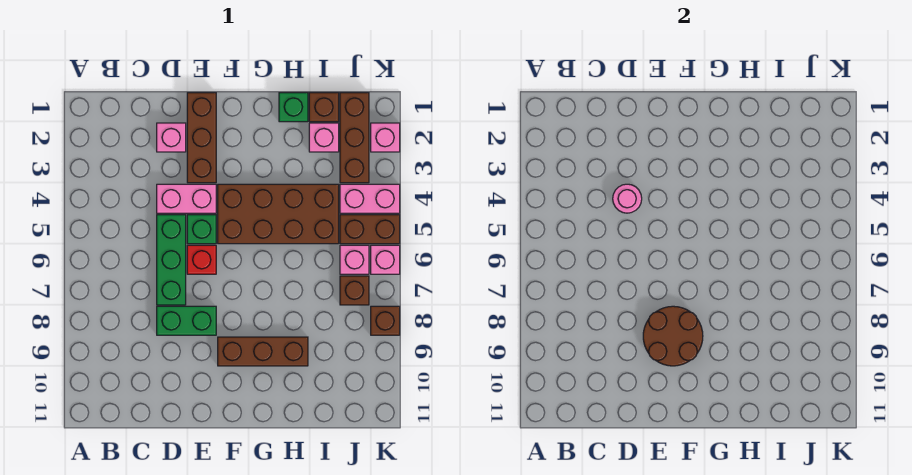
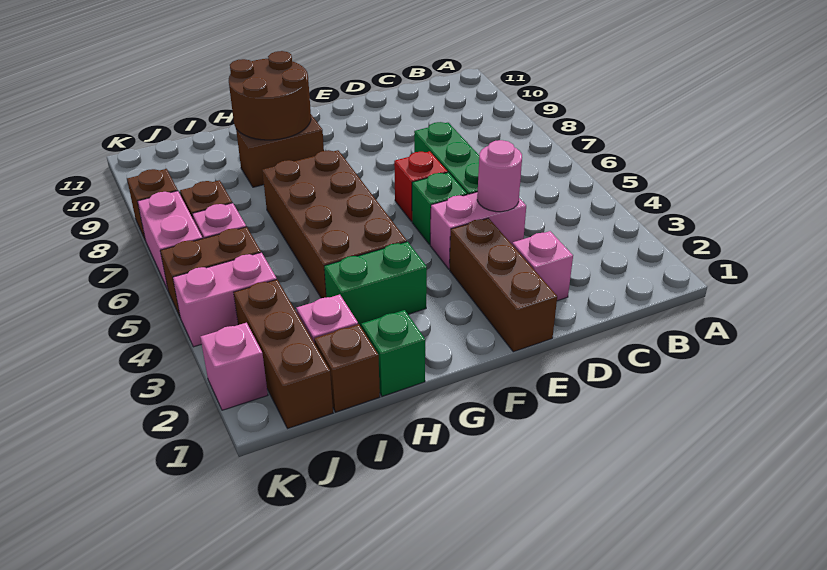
green 1x2 brick [157,306,216,335] -> green 1x2 brick moved to [324,242,427,326]
brown 2x2 round brick [643,306,703,366] -> brown 2x2 round brick moved to [229,51,311,140]
brown 2x4 brick [218,184,339,244] -> brown 2x4 brick turned to [262,150,407,298]
brown 1x3 brick [218,337,308,366] -> brown 1x2 brick [236,115,324,187]
pink 1x1 brick [371,245,400,274] -> pink 1x2 brick [137,191,203,289]

